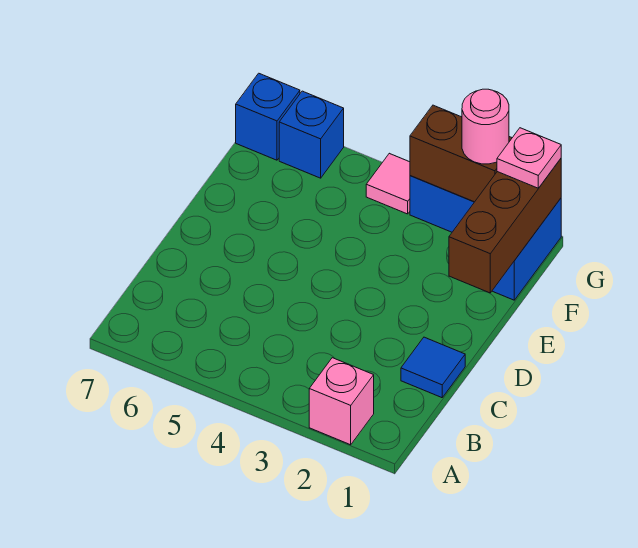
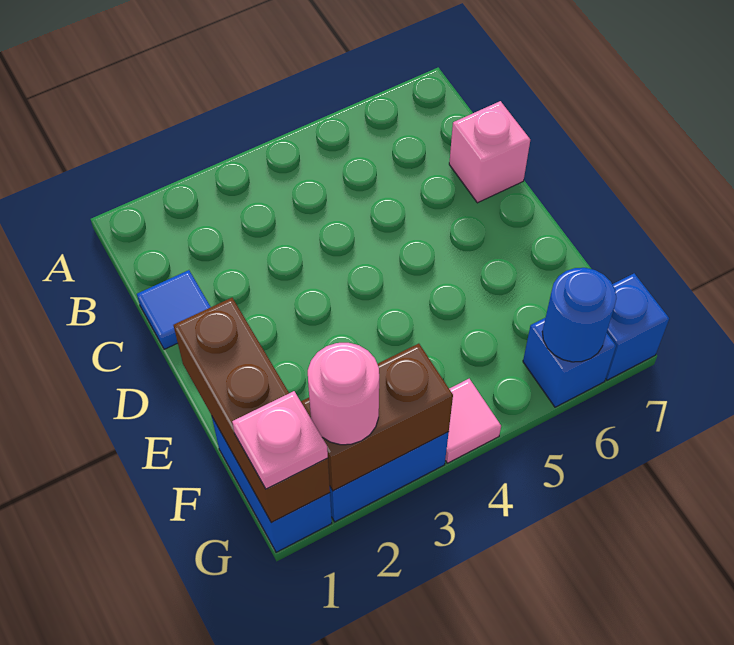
pink 1x1 brick [309,358,374,445] -> pink 1x1 brick moved to [449,101,530,203]
none -> blue 1x1 round brick [542,268,616,362]

